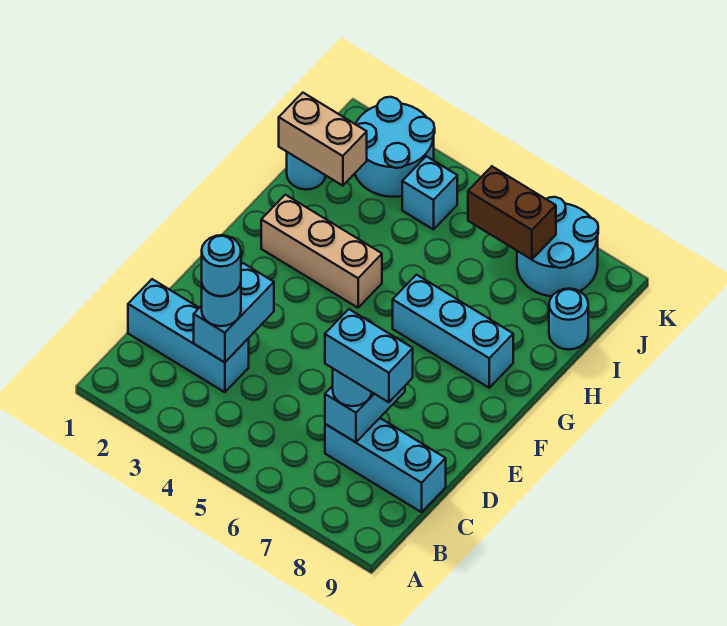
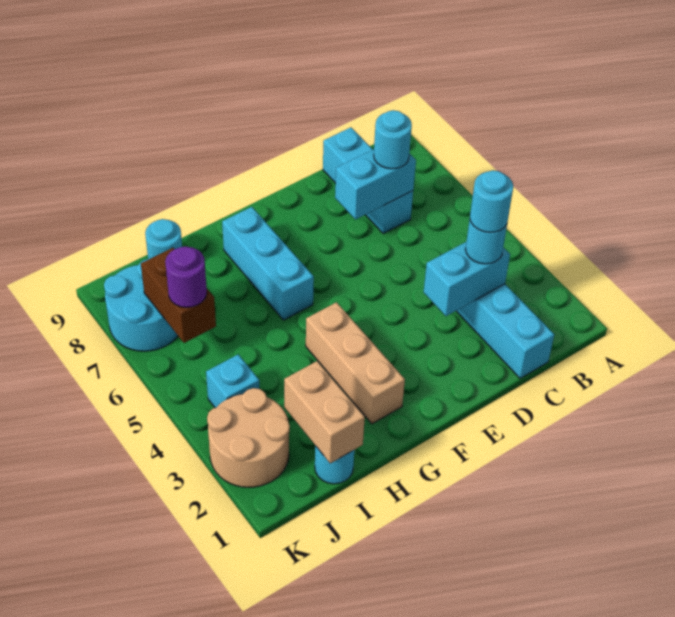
cyan 1x2 brick [325,309,413,402] -> none
cyan 2x2 round brick [355,97,435,197] -> tan 2x2 round brick [207,388,290,487]
none -> purple 1x1 round brick [165,246,207,308]

